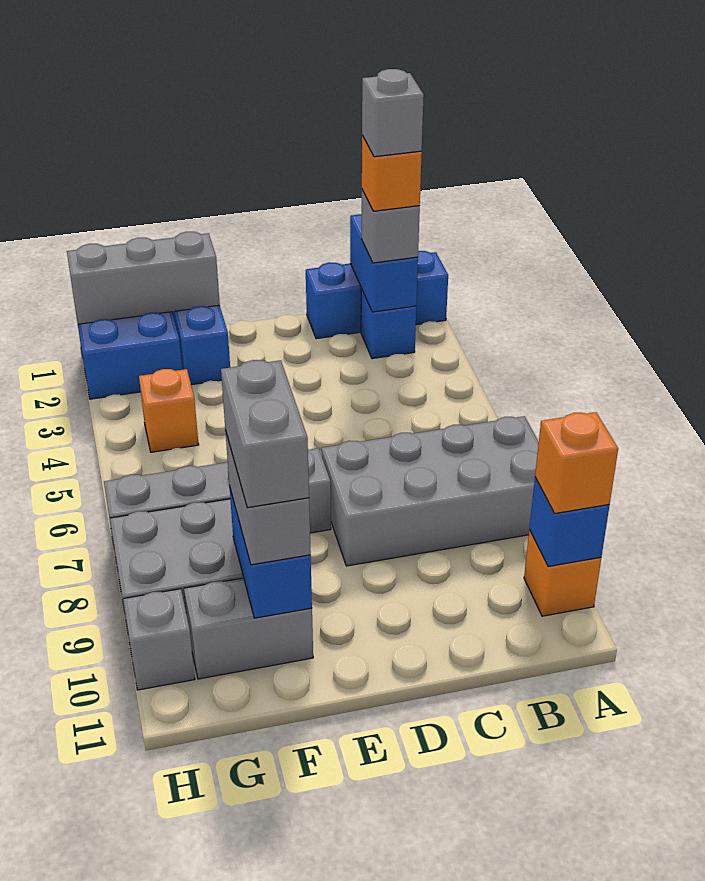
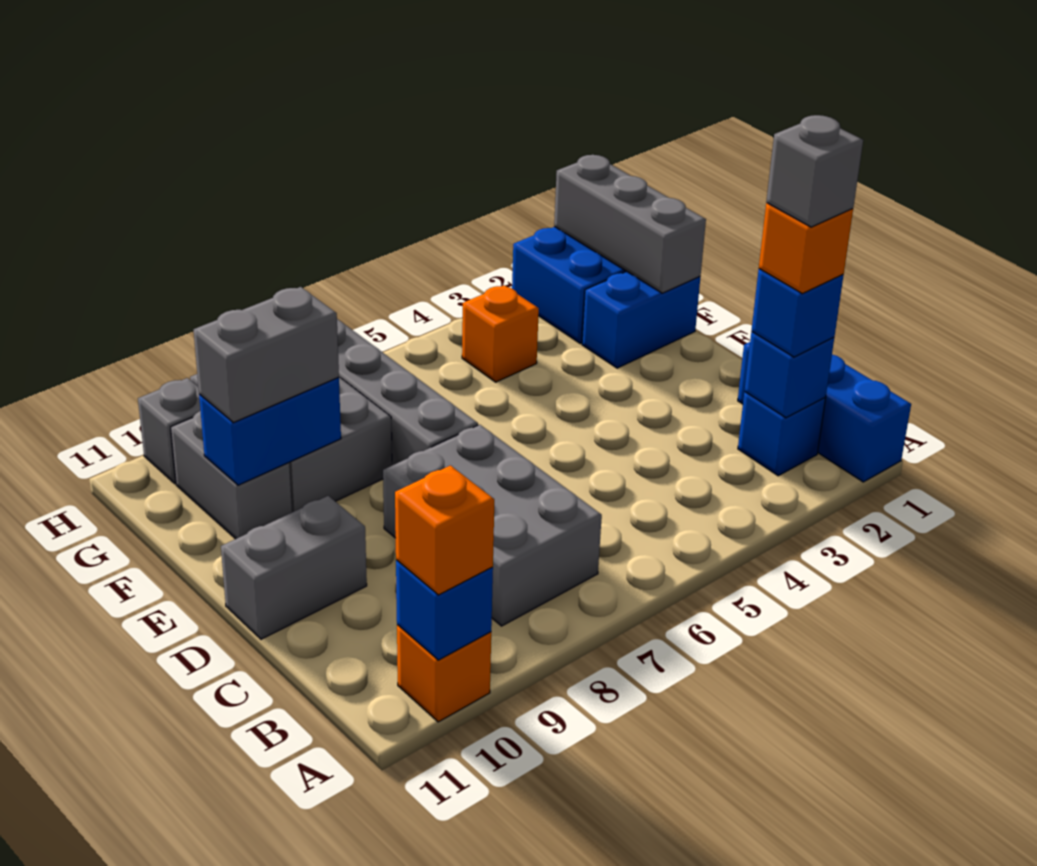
grey 2x4 brick [321,416,539,566] -> grey 2x3 brick [383,425,602,626]
blue 1x2 brick [350,214,418,312] -> blue 1x1 brick [745,332,834,418]
grey 1x1 brick [362,190,420,263] -> blue 1x1 brick [751,269,843,357]
grey 1x2 brick [221,360,309,508] -> grey 1x2 brick moved to [221,496,367,639]

